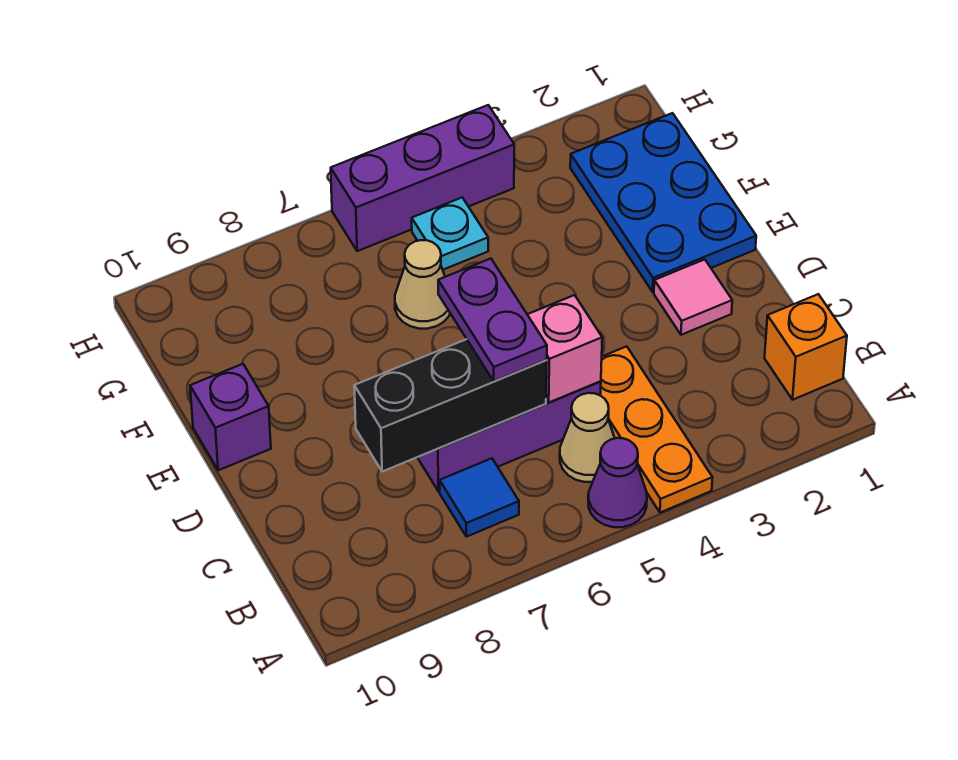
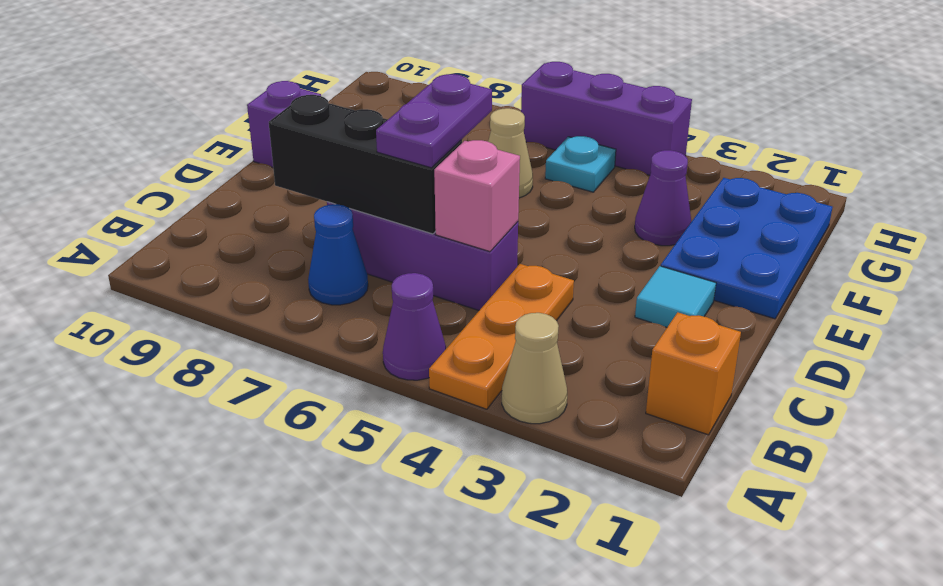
tan 1x1 cone [560,393,615,482] -> tan 1x1 cone moved to [502,313,567,424]
blue 1x1 tile [440,458,519,537] -> blue 1x1 cone [308,204,368,305]
pink 1x1 tile [654,260,732,335] -> cyan 1x1 tile [635,266,716,327]
none -> purple 1x1 cone [635,150,691,246]

